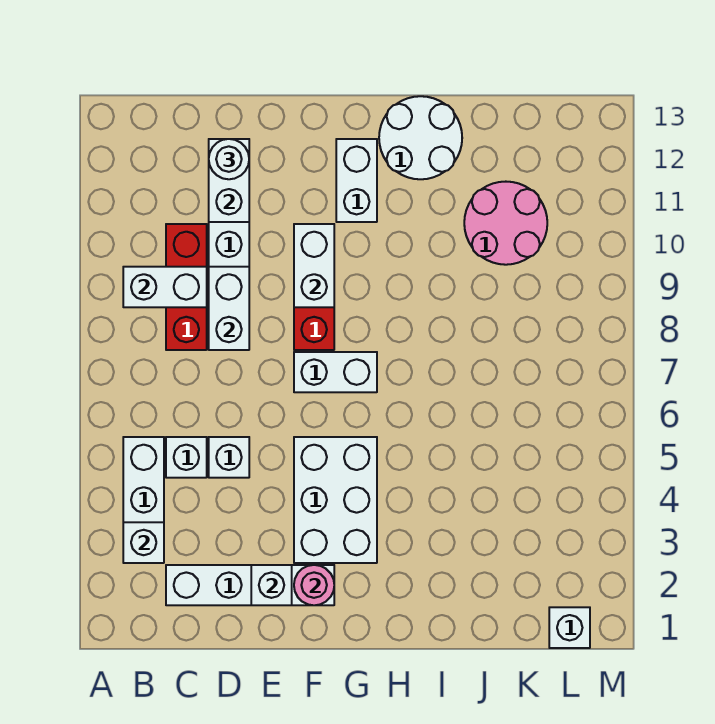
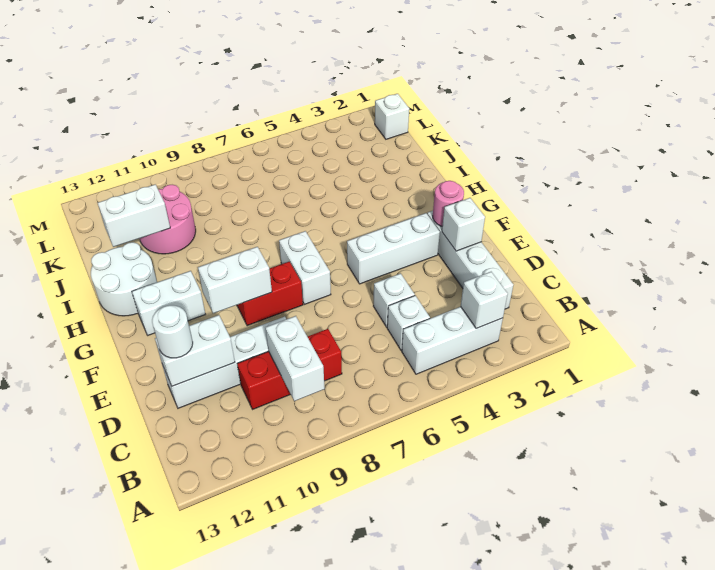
white 1x2 brick [209,267,249,350] -> white 1x2 brick moved to [98,184,170,247]
white 2x3 brick [294,437,377,563] -> white 1x3 brick [347,213,440,284]

